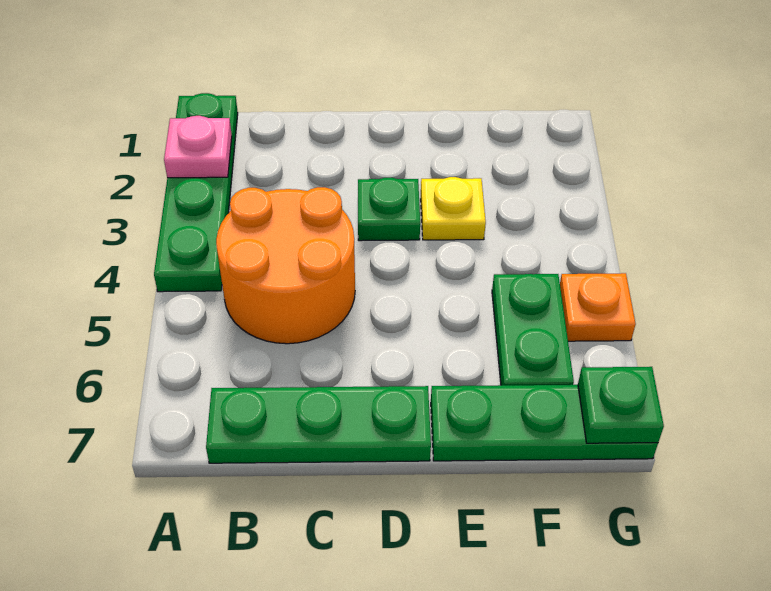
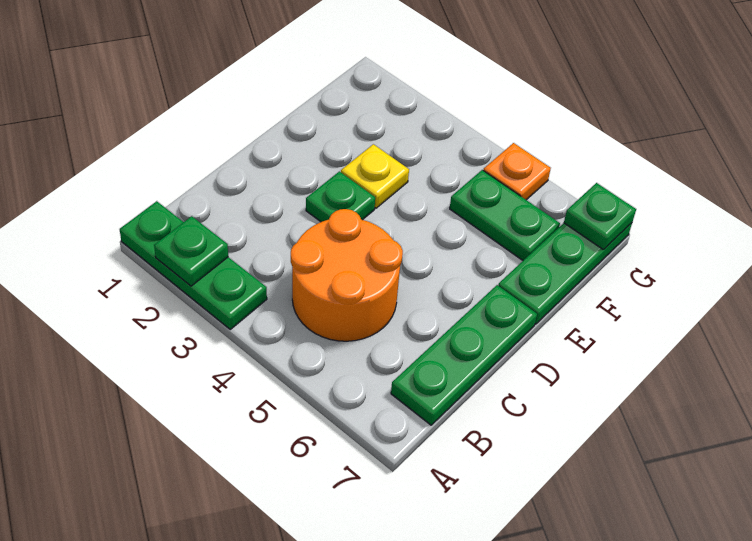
green 1x4 plate [154,93,238,292] -> green 1x3 plate [120,201,267,329]
pink 1x1 plate [164,116,232,178] -> green 1x1 plate [154,216,228,286]

